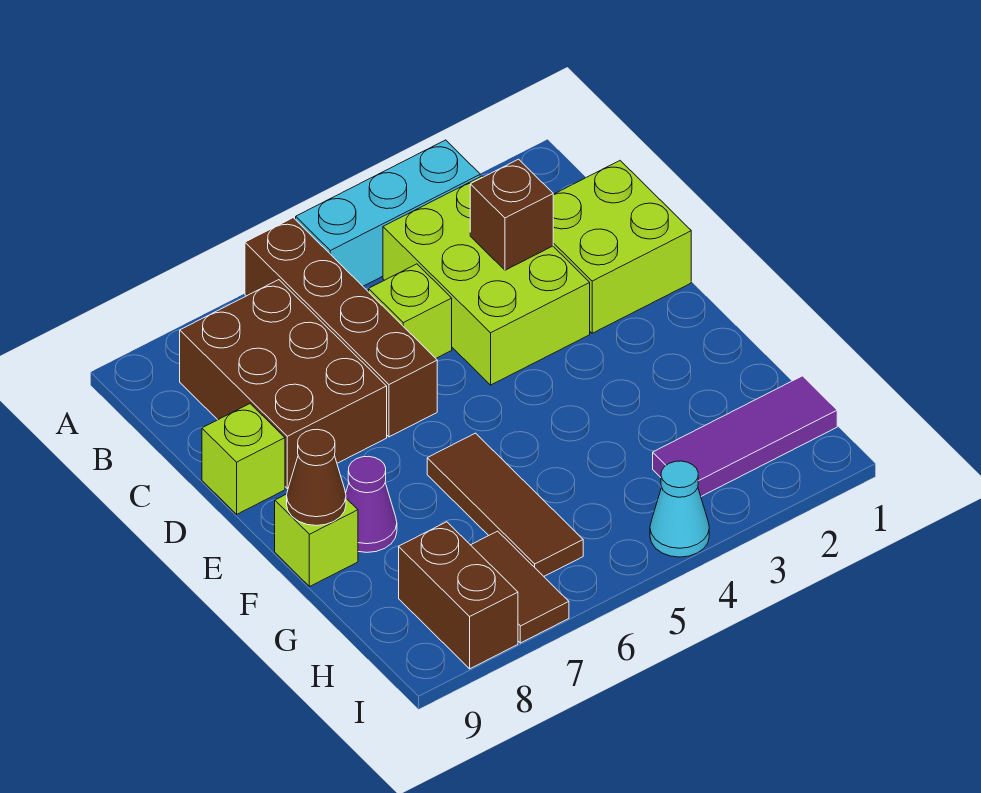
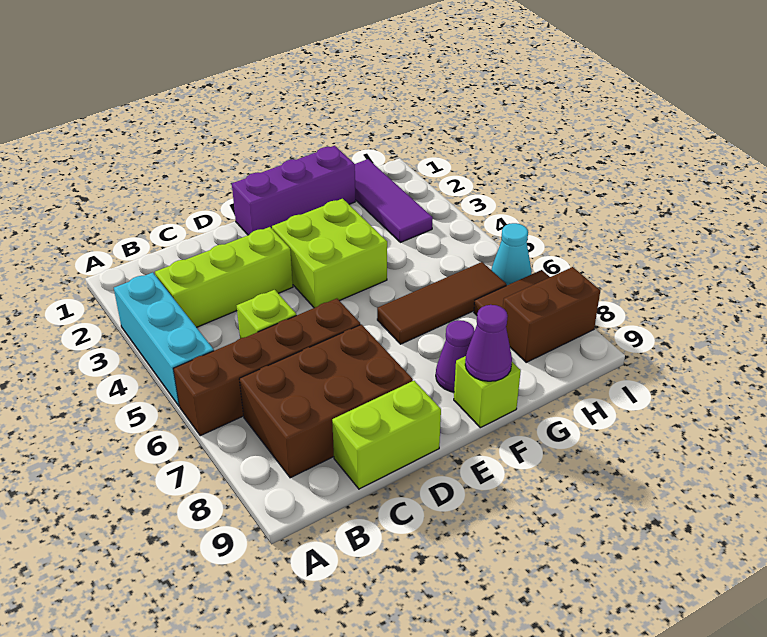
lime 2x3 brick [383,176,590,385] -> lime 1x3 brick [155,227,293,327]
lime 2x2 brick [553,161,691,333] -> lime 2x2 brick moved to [272,199,387,308]
brown 1x1 brick [470,159,553,270] -> none
lime 1x1 brick [202,404,285,514] -> lime 1x2 brick [332,381,441,489]
none -> purple 1x3 brick [232,146,355,235]
brown 1x1 cone [287,429,346,526] -> purple 1x1 cone [465,305,512,381]
cyan 1x1 cone [650,461,709,557] -> cyan 1x1 cone moved to [491,223,532,286]

